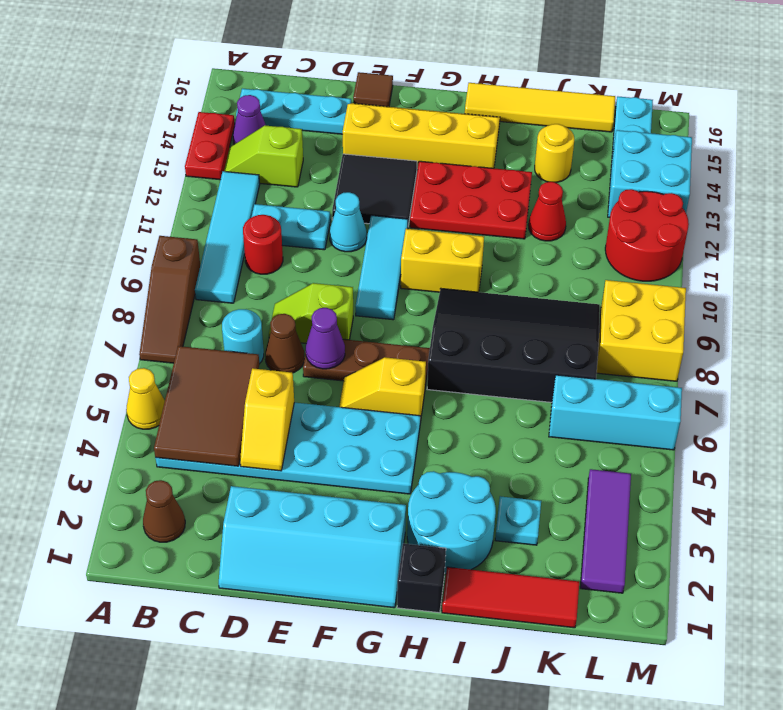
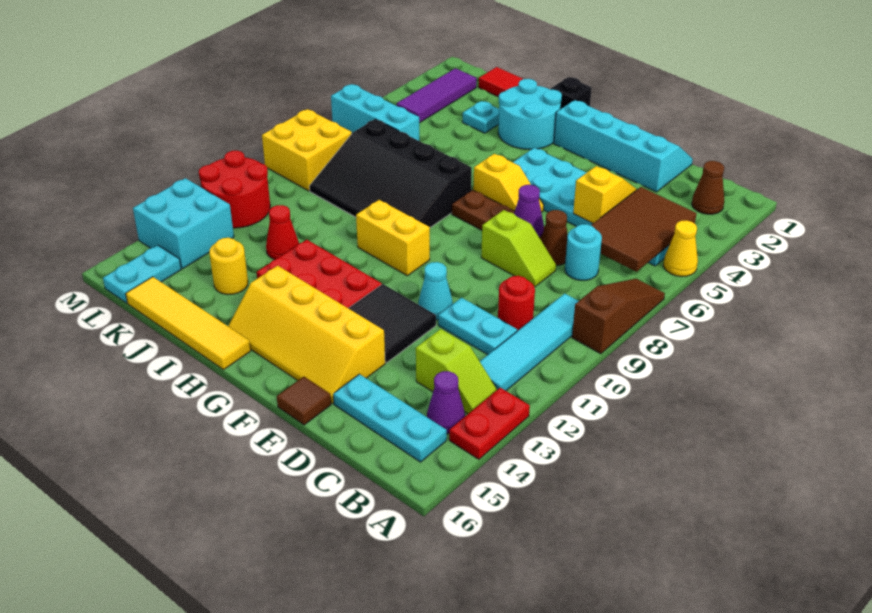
cyan 1x3 tile [355,215,408,320] -> none

